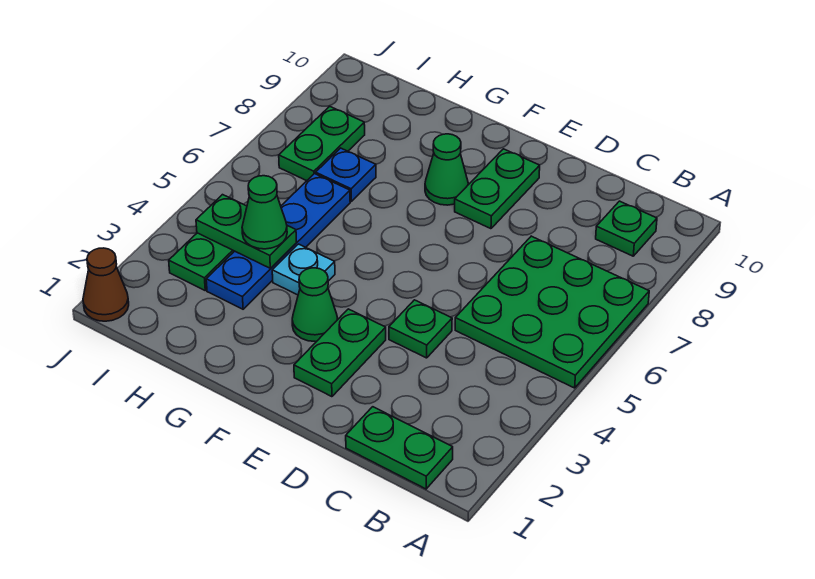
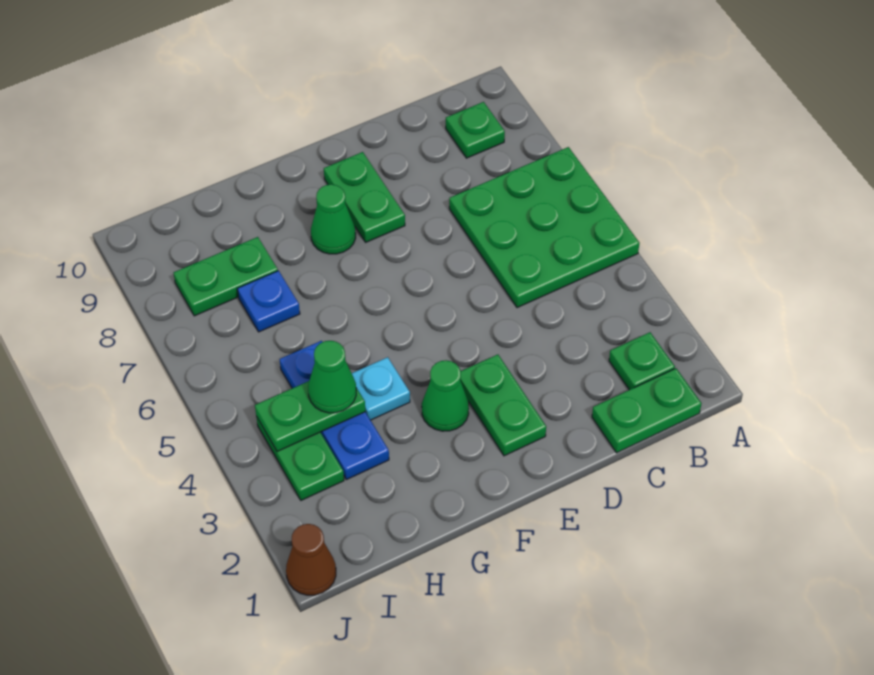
green 1x1 plate [389,300,452,358] -> green 1x1 plate moved to [609,332,675,390]
blue 1x4 plate [206,174,350,309] -> blue 1x3 plate [280,341,389,480]
green 1x2 plate [279,106,365,181] -> green 1x2 plate turned to [174,237,278,316]

